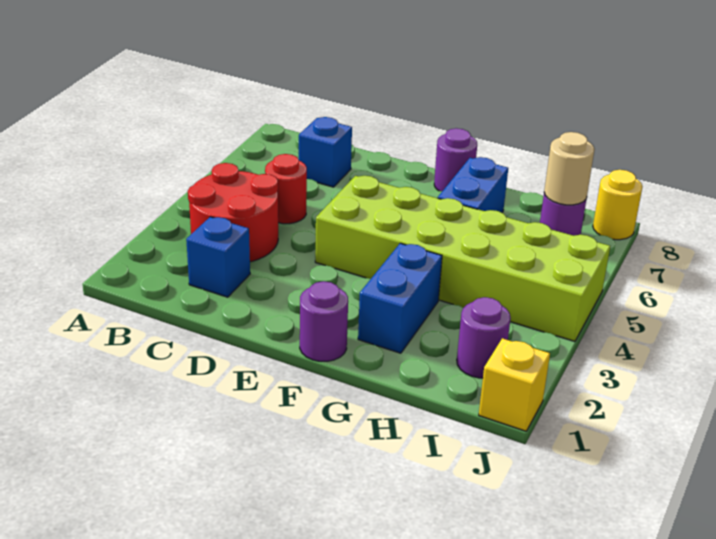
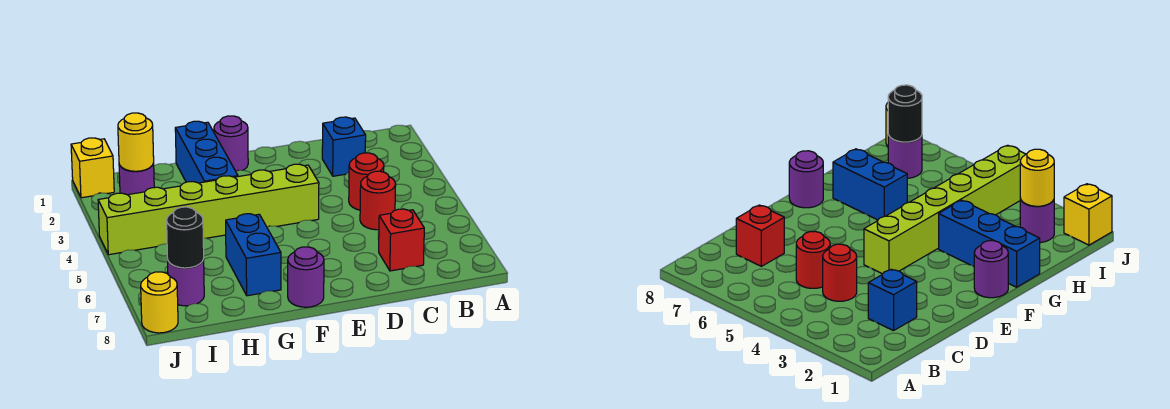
red 2x2 round brick [188,163,278,262] -> red 1x1 round brick [349,153,384,210]
blue 1x1 brick [299,117,352,187] -> red 1x1 brick [379,209,424,271]
lime 2x6 brick [315,176,610,341] -> lime 1x6 brick [98,164,319,255]
blue 1x2 brick [358,243,442,353] -> blue 1x3 brick [175,121,238,183]
none -> yellow 1x1 round brick [118,113,154,171]
tan 1x1 round brick [544,132,595,205] -> black 1x1 round brick [167,207,204,268]

